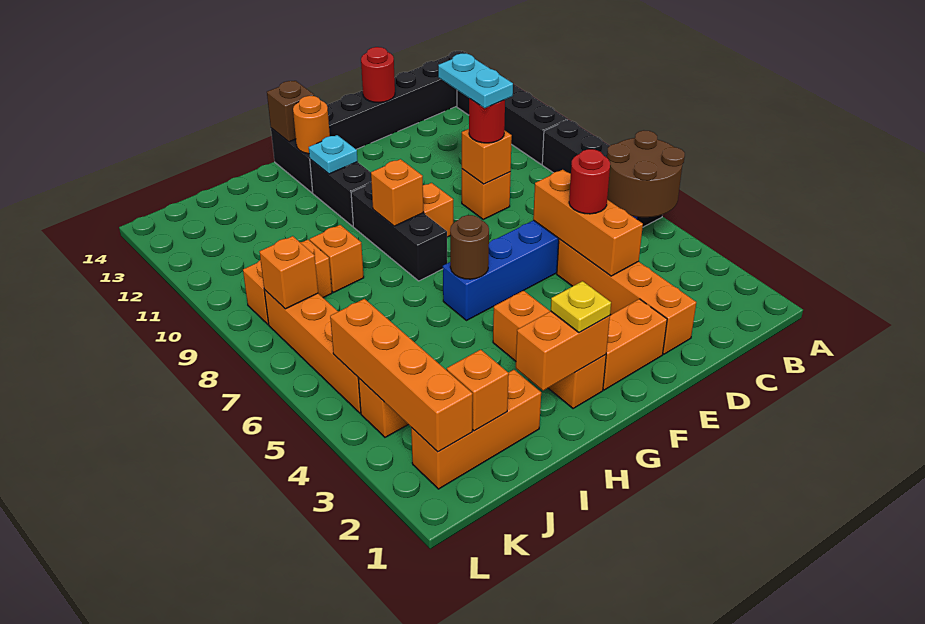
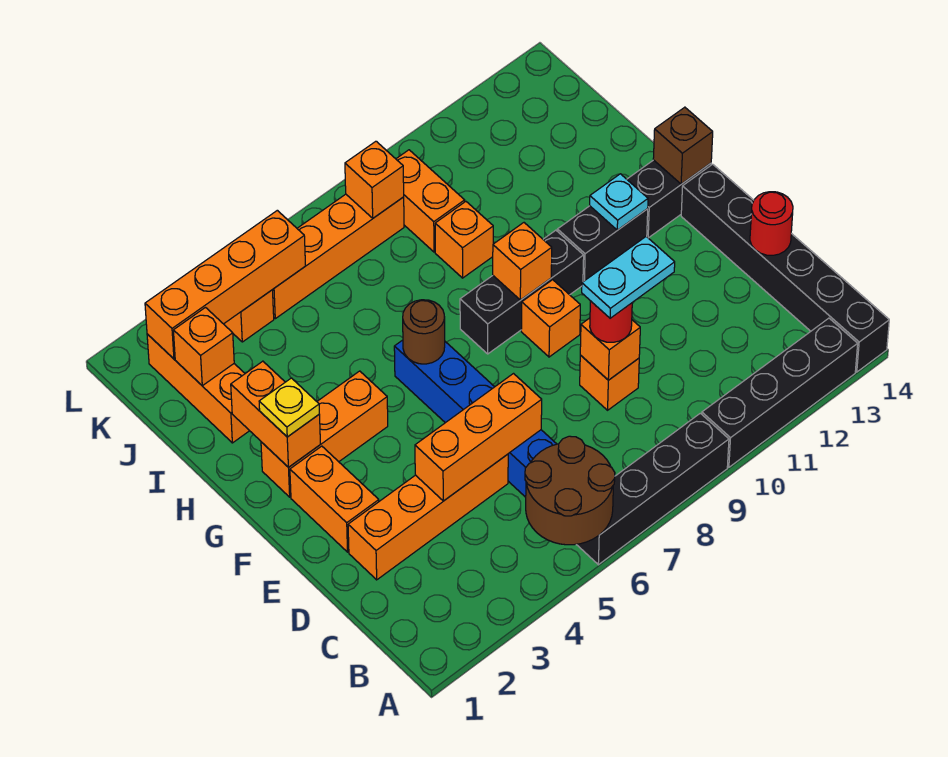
red 1x1 round brick [569,149,610,214] -> none
orange 1x1 round brick [293,96,330,154] -> none

